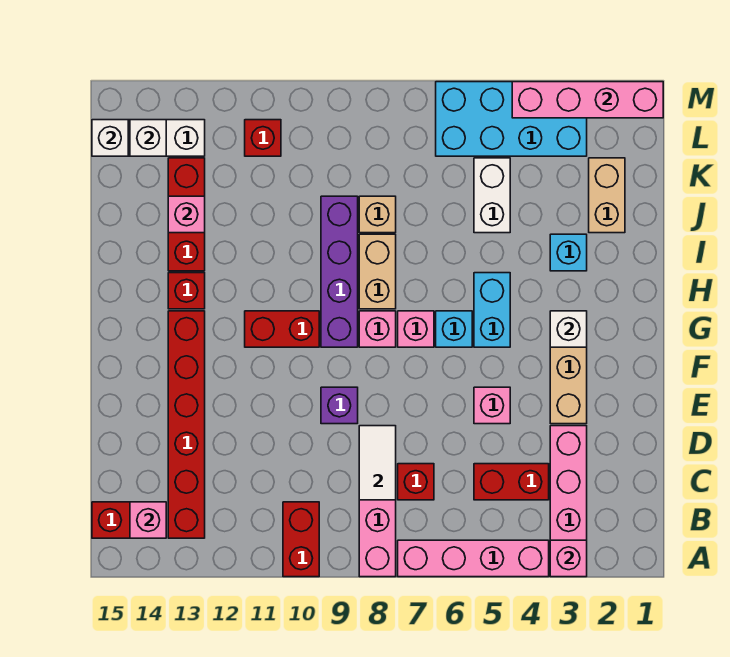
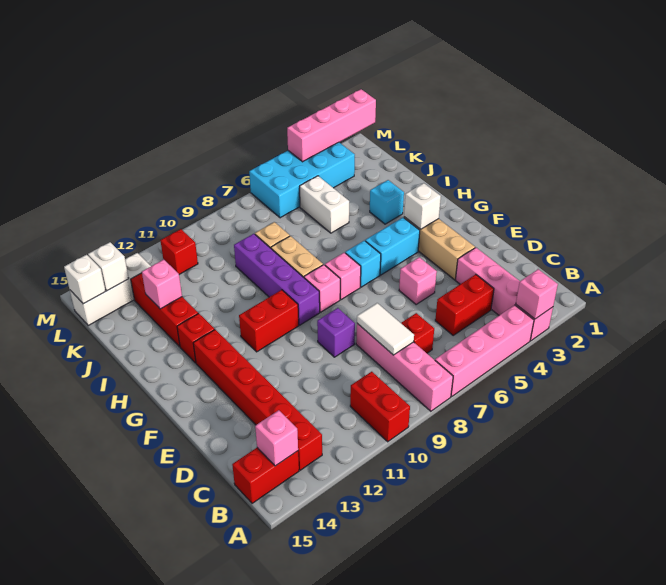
cyan 1x2 brick [474,273,510,347] -> cyan 1x2 brick turned to [365,217,420,275]
tan 1x2 brick [589,158,625,233] -> none

